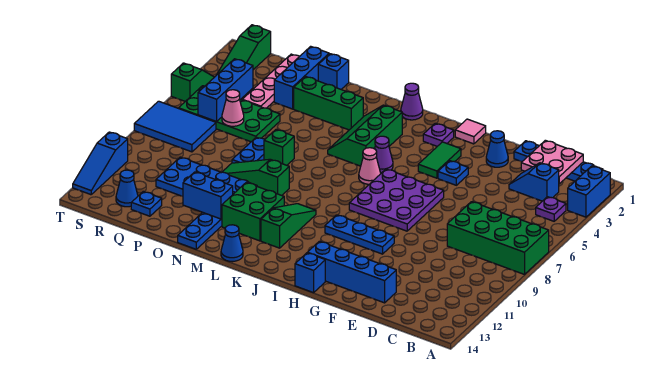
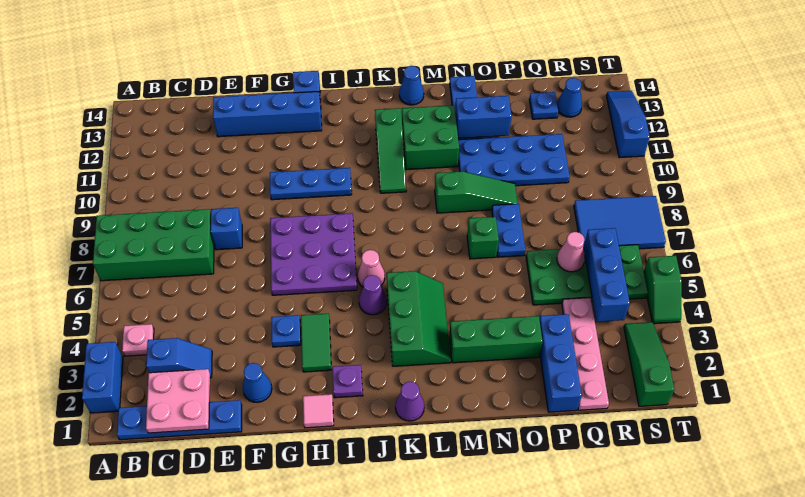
purple 1x1 plate [536,197,566,221] -> pink 1x1 plate [122,324,154,356]
blue 1x1 brick [318,54,349,89] -> blue 1x1 brick moved to [211,208,242,250]

